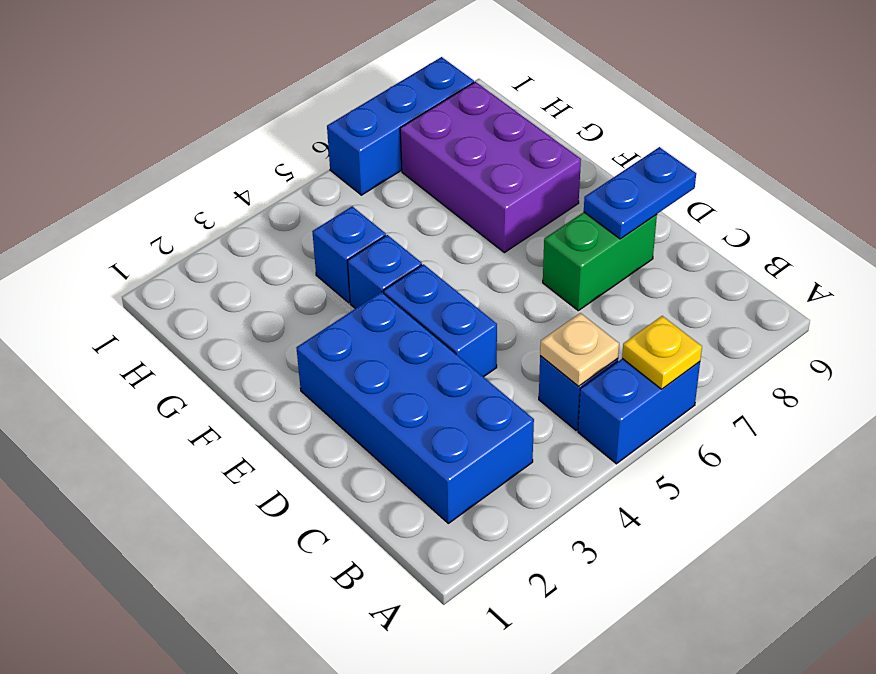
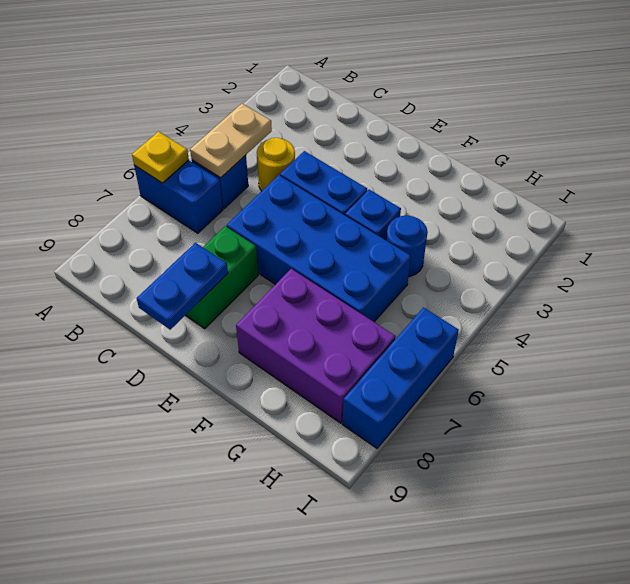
blue 1x2 brick [578,359,700,464] -> blue 1x2 brick turned to [134,160,223,233]
blue 2x4 brick [297,292,534,523] -> blue 2x4 brick moved to [227,175,411,322]
tan 1x1 plate [540,313,619,386] -> tan 1x2 plate [190,104,272,178]
none -> yellow 1x1 round brick [257,138,295,191]
blue 1x1 brick [312,206,386,303] -> blue 1x1 round brick [386,216,428,277]

